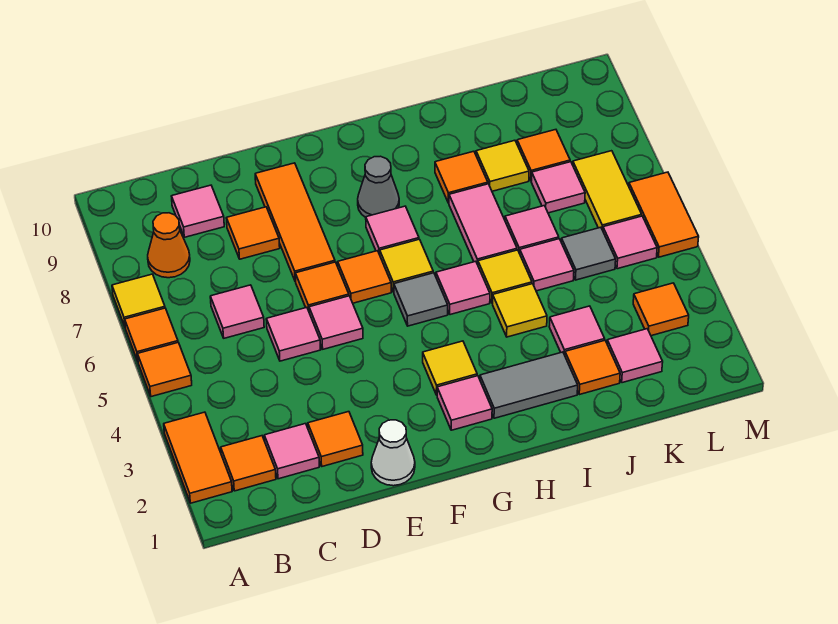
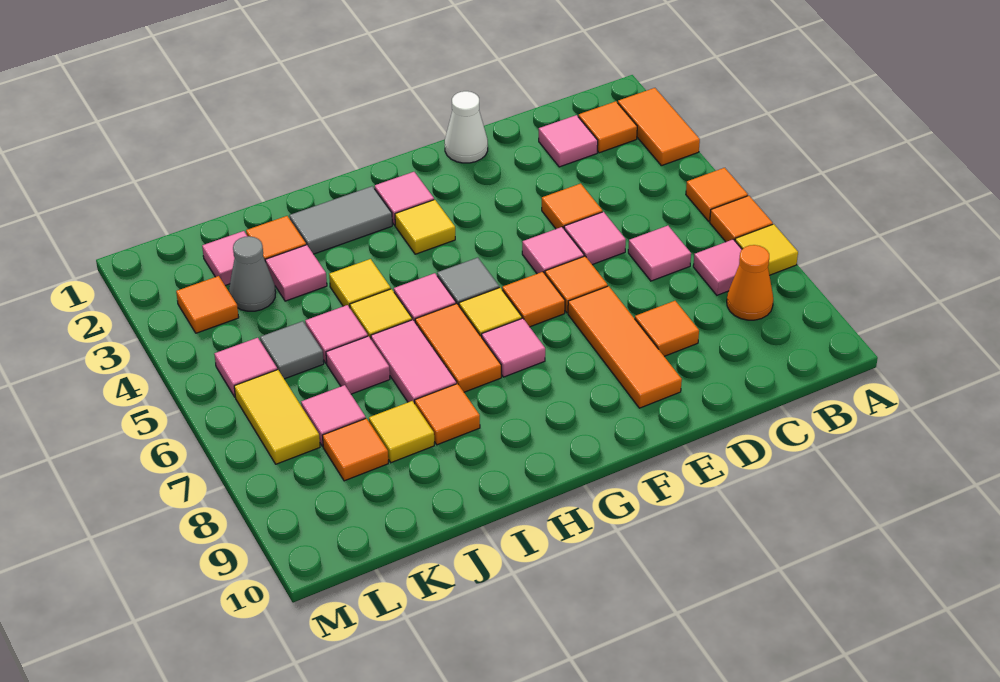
pink 1x1 tile [172,185,224,237] -> pink 1x1 tile moved to [693,239,742,295]
orange 1x1 tile [308,412,363,466] -> orange 1x1 tile moved to [542,184,603,229]
grey 1x1 cone [358,156,399,217] -> grey 1x1 cone moved to [229,236,276,311]
orange 1x2 tile [629,172,699,257] -> orange 1x2 tile moved to [415,304,501,392]

